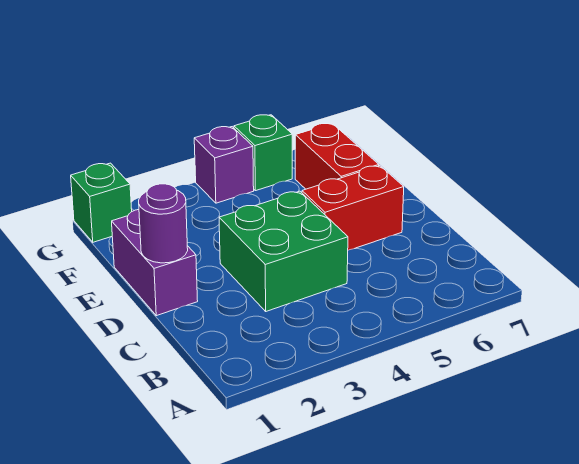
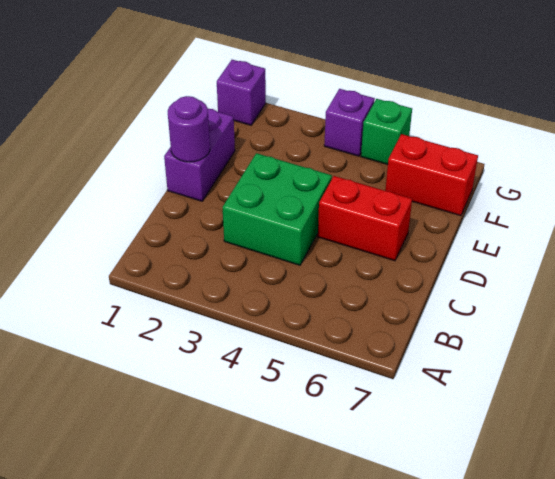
red 1x2 brick [295,123,379,189] -> red 1x2 brick turned to [385,134,478,216]
green 1x1 brick [71,163,132,242] -> purple 1x1 brick [217,60,266,125]

